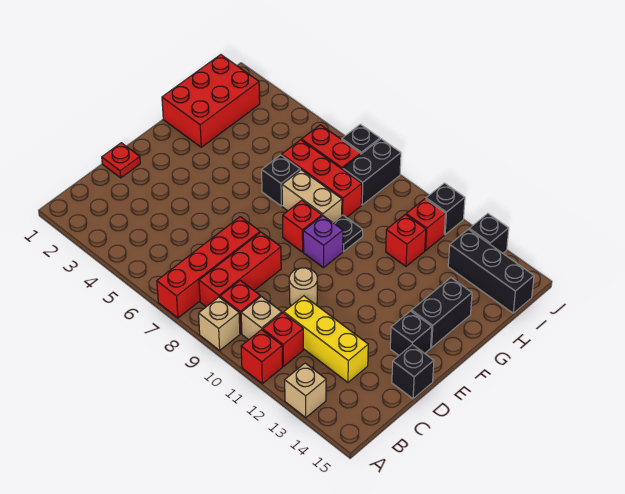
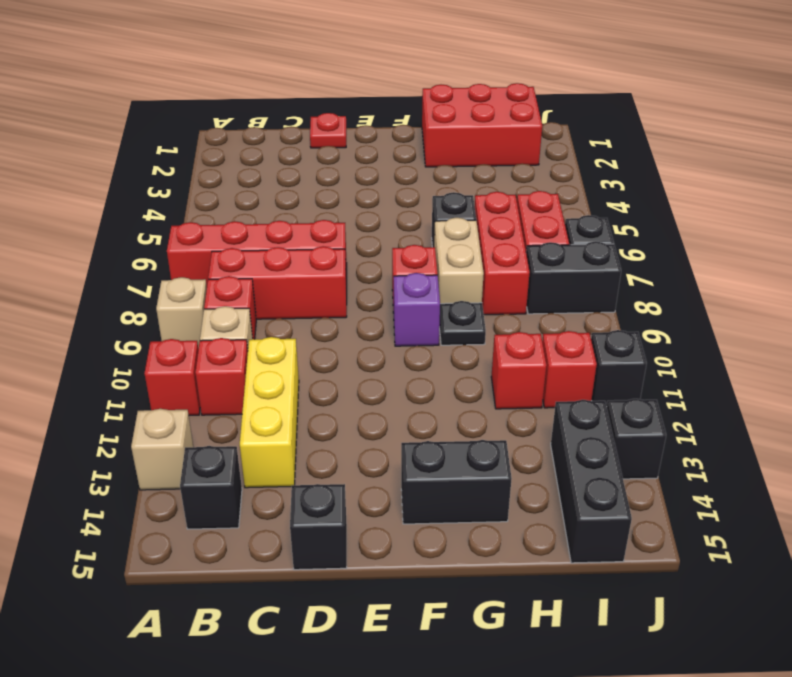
tan 1x1 round brick [289,268,317,306] -> none
black 1x1 brick [390,311,432,355] -> black 1x1 brick moved to [180,446,242,529]

